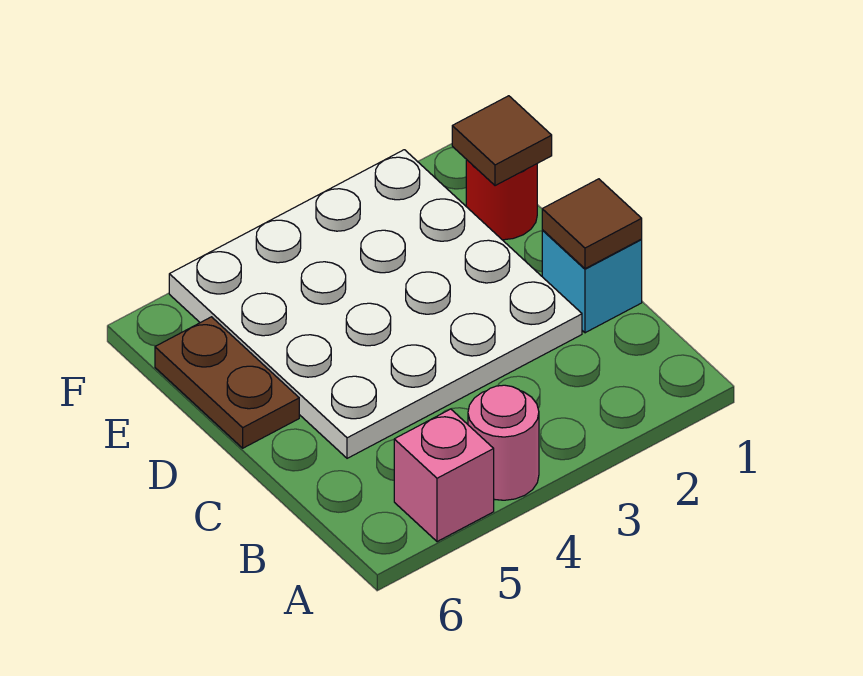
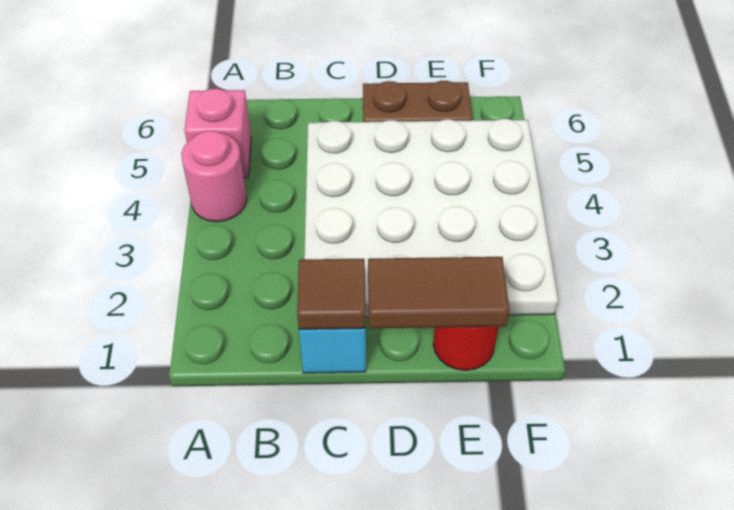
brown 1x1 tile [452,96,552,186] -> brown 1x2 tile [368,257,510,328]

